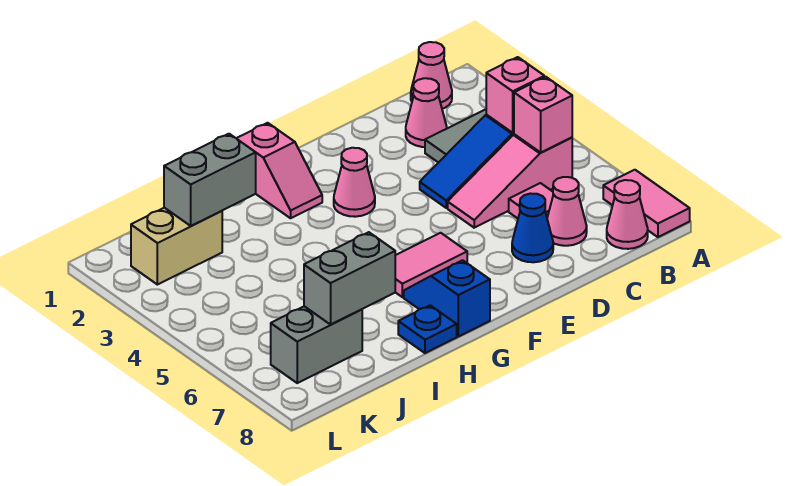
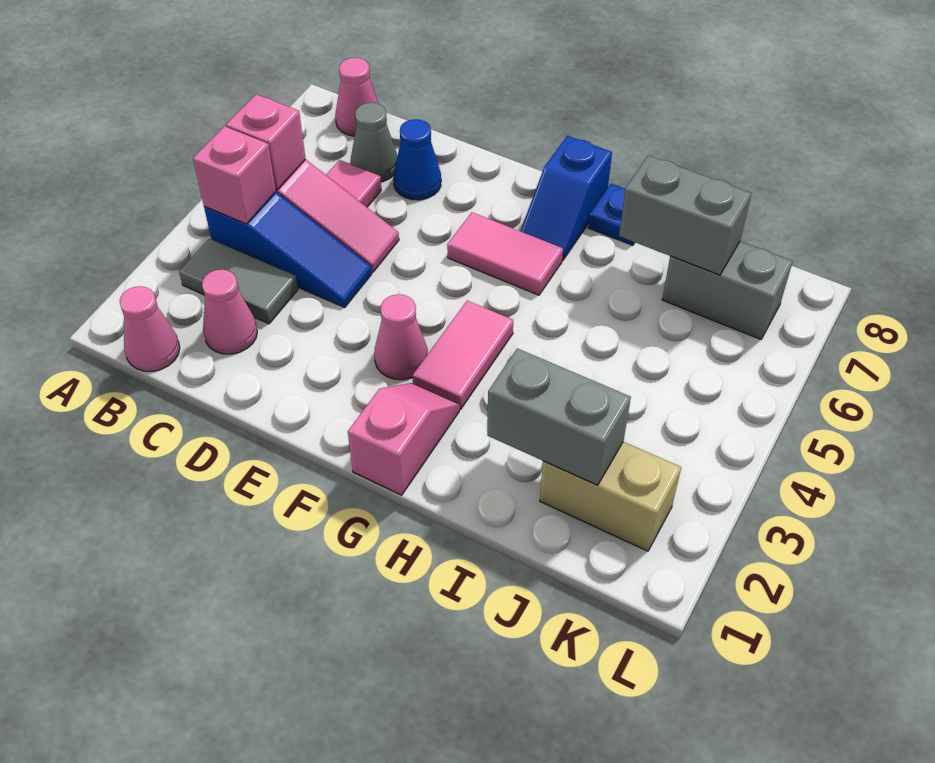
pink 1x2 tile [603,170,690,237] -> pink 1x2 tile moved to [413,301,513,410]
pink 1x1 cone [547,177,587,246] -> grey 1x1 cone [351,103,397,182]

